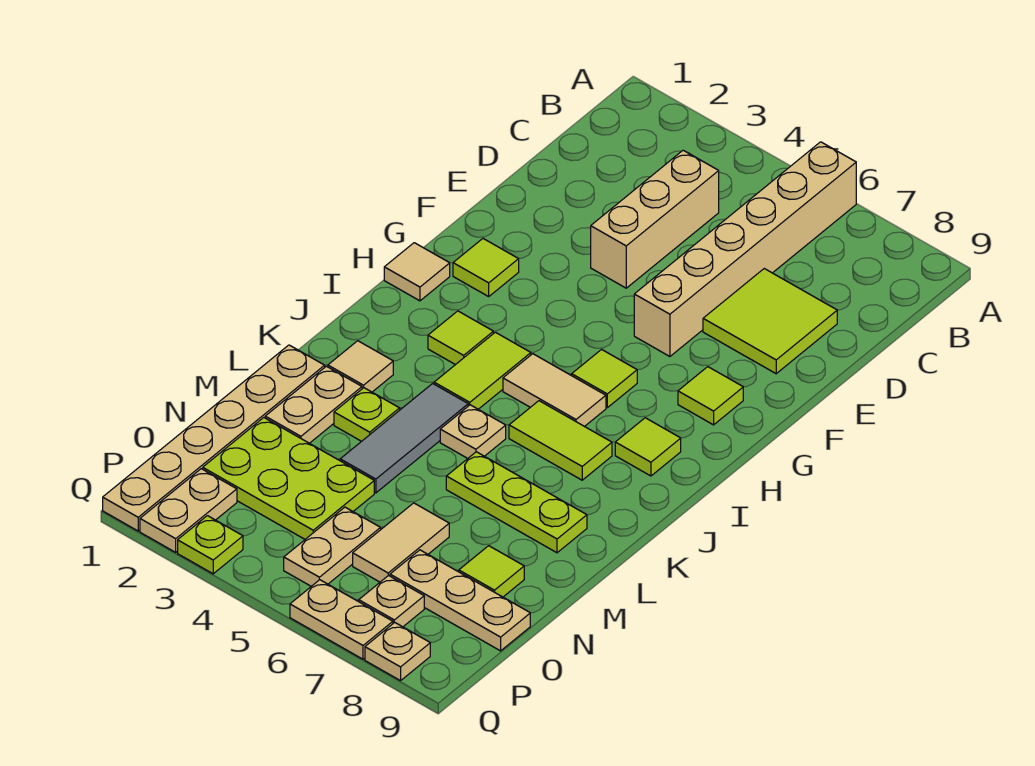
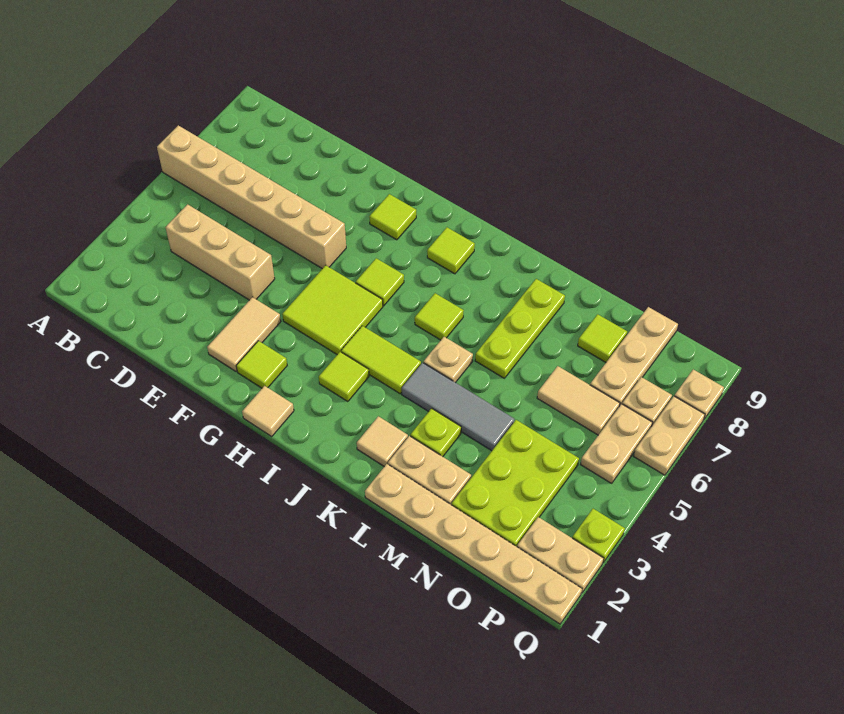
lime 2x2 tile [703,269,837,374] -> lime 2x2 tile moved to [282,265,383,354]
tan 1x2 tile [503,354,606,427] -> tan 1x2 tile moved to [207,297,281,372]
lime 1x2 tile [509,401,612,480] -> lime 1x1 tile [415,293,464,340]
tan 1x2 plate [284,507,381,586] -> tan 1x2 plate turned to [581,404,652,483]

